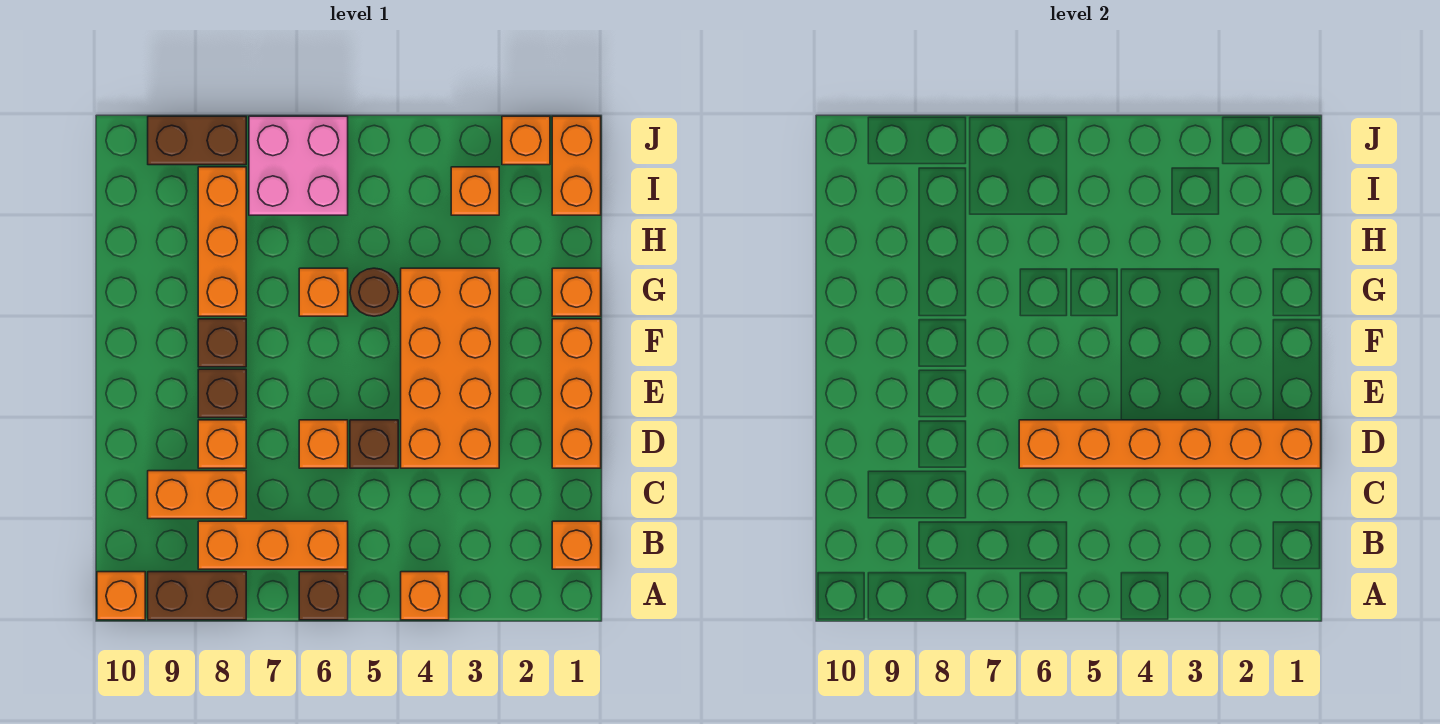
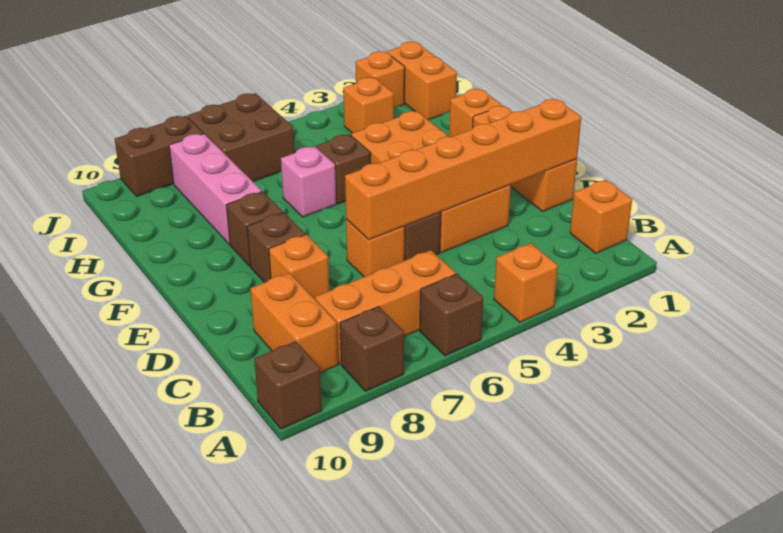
brown 1x2 brick [148,572,246,620] -> brown 1x1 brick [340,307,404,391]
orange 1x1 brick [97,572,145,620] -> brown 1x1 brick [254,341,322,429]
orange 1x2 brick [148,471,246,519] -> orange 1x2 brick turned to [250,273,338,373]
brown 1x1 round brick [350,268,398,316] -> brown 1x1 brick [316,134,370,204]
orange 1x1 brick [299,268,348,316] -> pink 1x1 brick [281,146,336,217]
orange 1x3 brick [198,167,246,316] -> pink 1x3 brick [169,134,262,244]
pink 2x2 brick [249,116,348,215] -> brown 2x2 brick [188,93,295,181]

